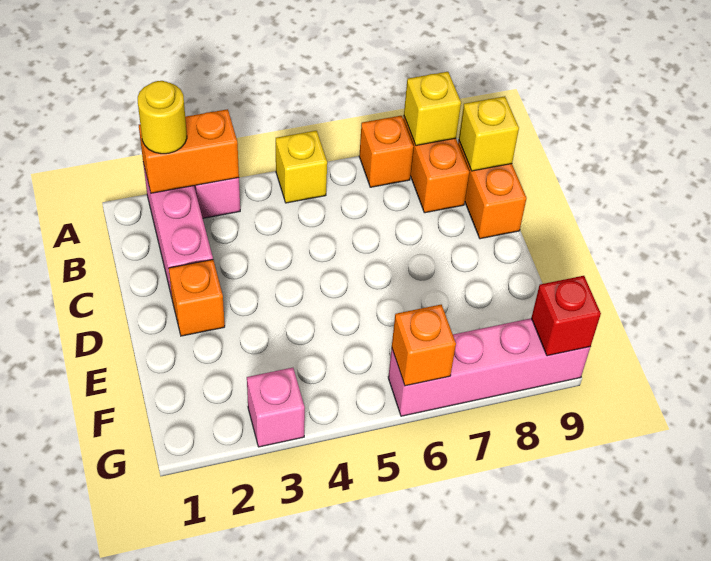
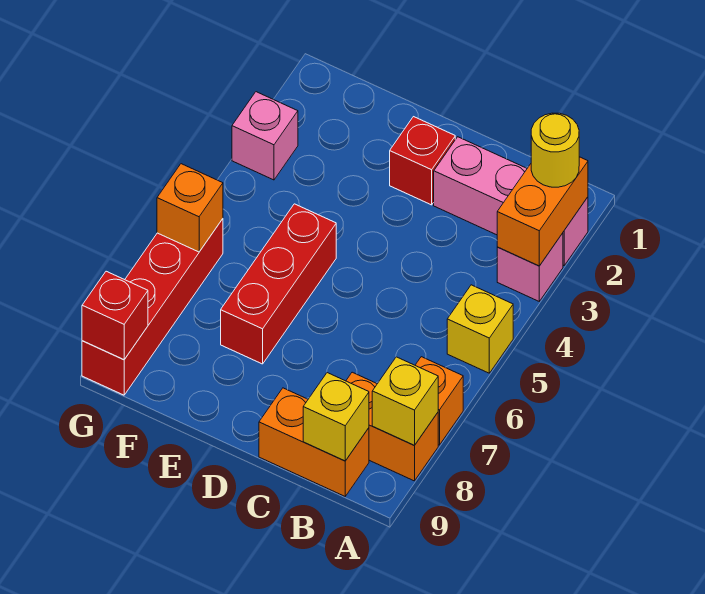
orange 1x1 brick [169,260,225,336] -> red 1x1 brick [390,117,455,205]
none -> red 1x3 brick [221,204,336,364]
pink 1x4 brick [388,318,590,416] -> red 1x4 brick [82,219,223,395]

